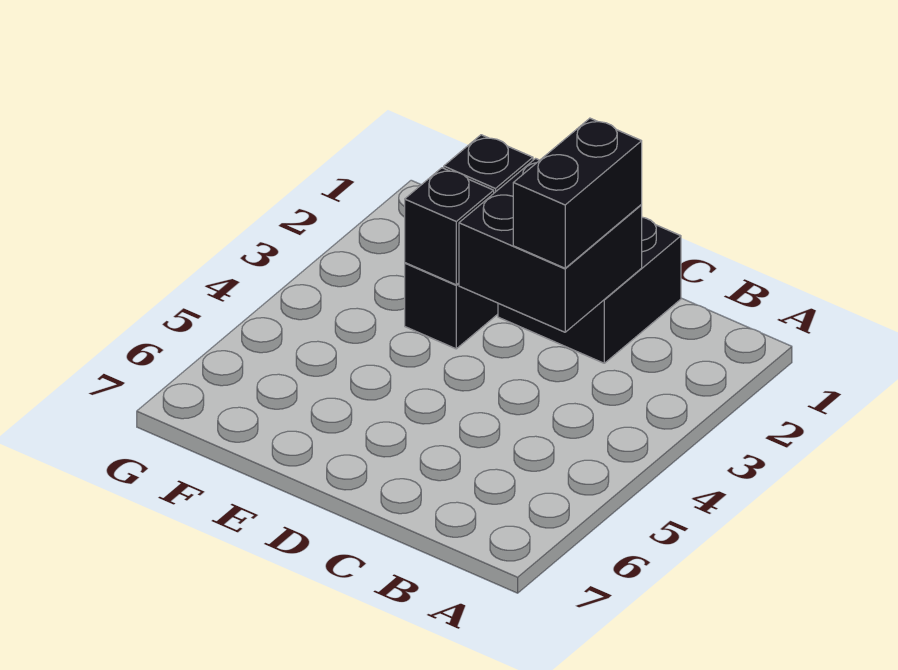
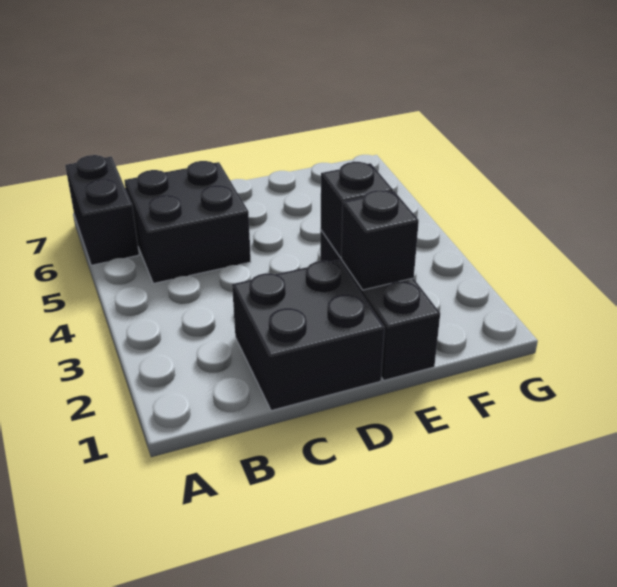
black 2x2 brick [459,159,642,332] -> black 2x2 brick moved to [124,161,251,283]
black 1x2 brick [513,118,642,268] -> black 1x2 brick moved to [65,155,139,265]

